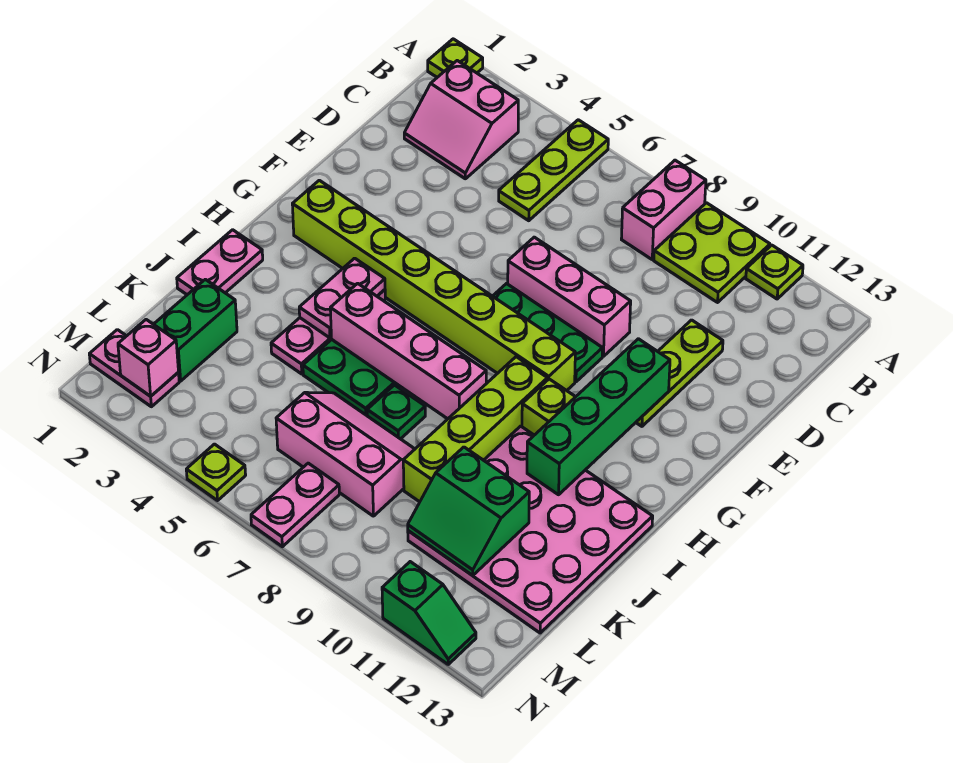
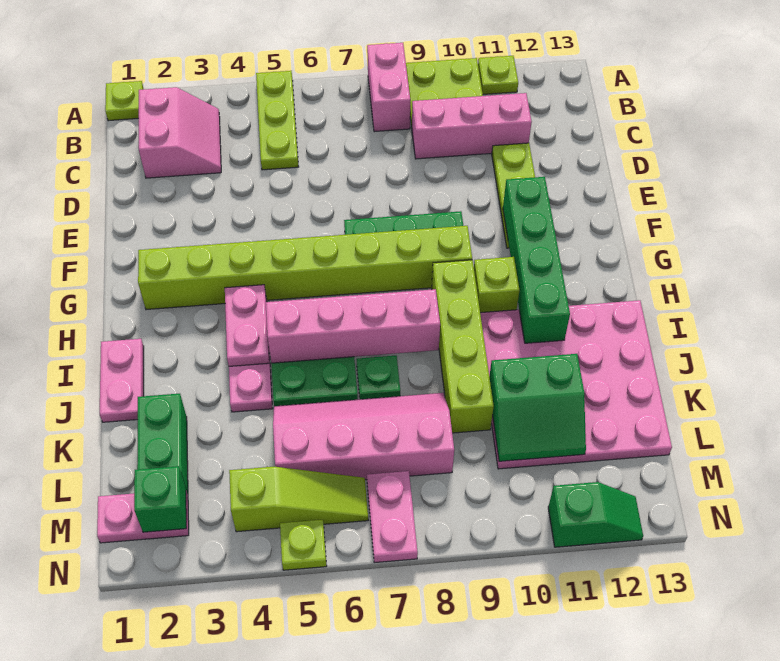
pink 2x2 slope [404,61,518,179] -> pink 2x2 slope turned to [139,87,221,178]
pink 1x3 brick [508,237,631,356] -> pink 1x3 brick moved to [412,93,532,159]
pink 2x3 slope [276,392,415,516] -> pink 2x4 slope [273,393,454,480]
pink 1x1 brick [118,320,179,396] -> green 1x1 brick [134,466,186,532]
none -> lime 1x3 slope [229,467,368,532]

